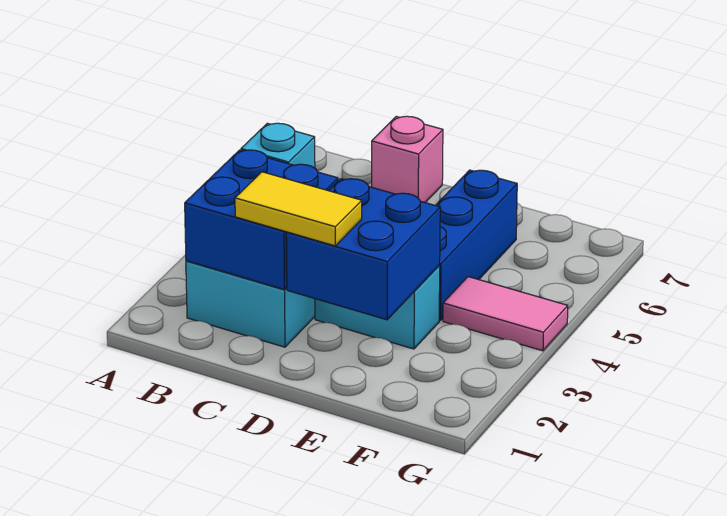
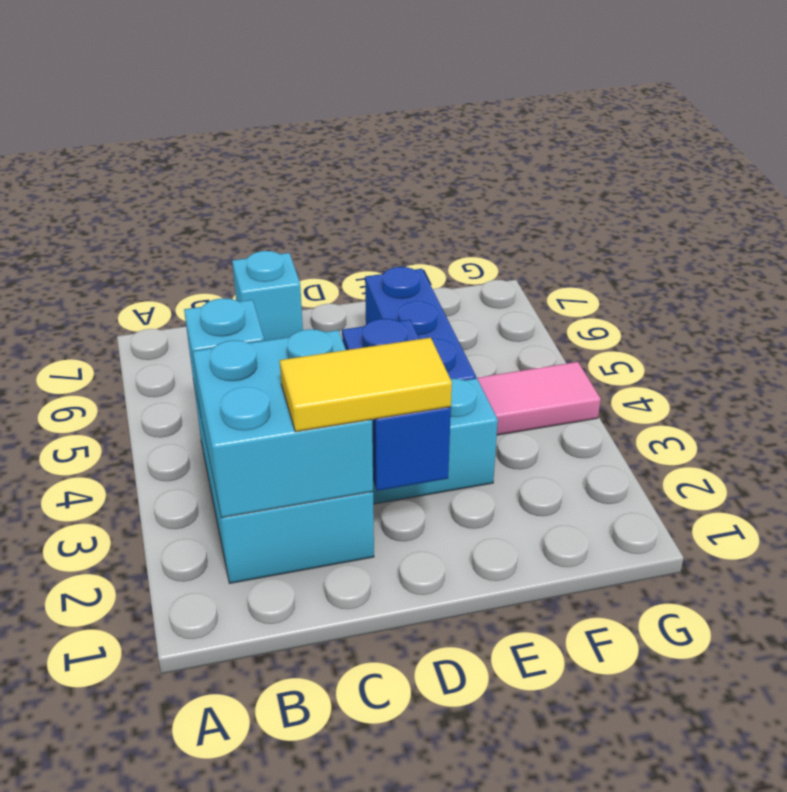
blue 2x2 brick [185,150,338,290] -> cyan 2x2 brick [193,329,373,518]
pink 1x1 brick [372,116,443,203] -> cyan 1x1 brick [232,251,303,341]
blue 2x2 brick [286,179,440,320] -> blue 1x2 brick [342,319,451,491]

